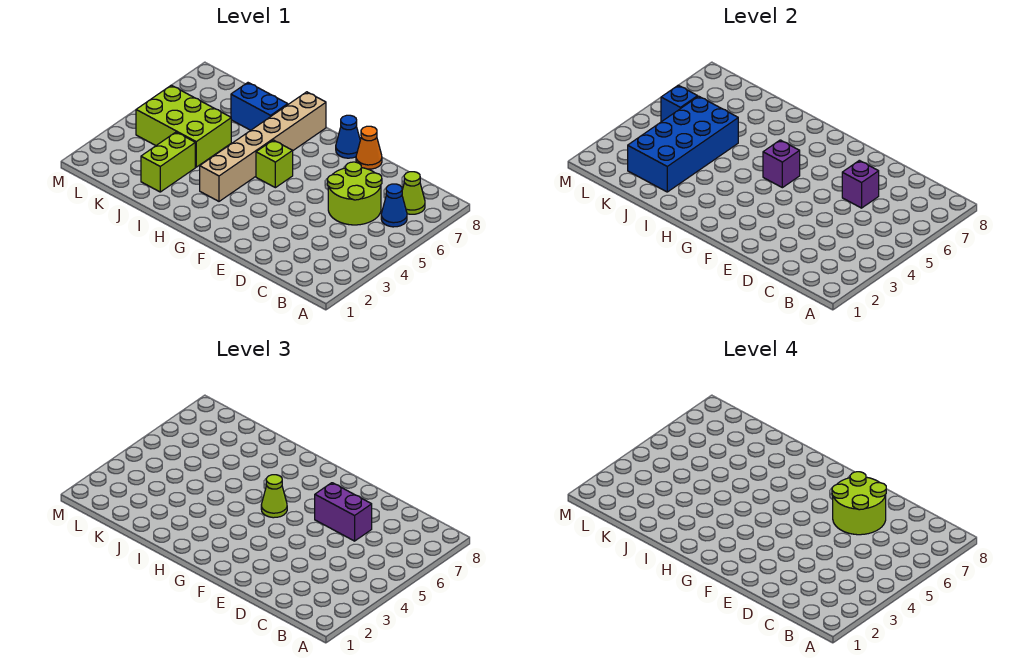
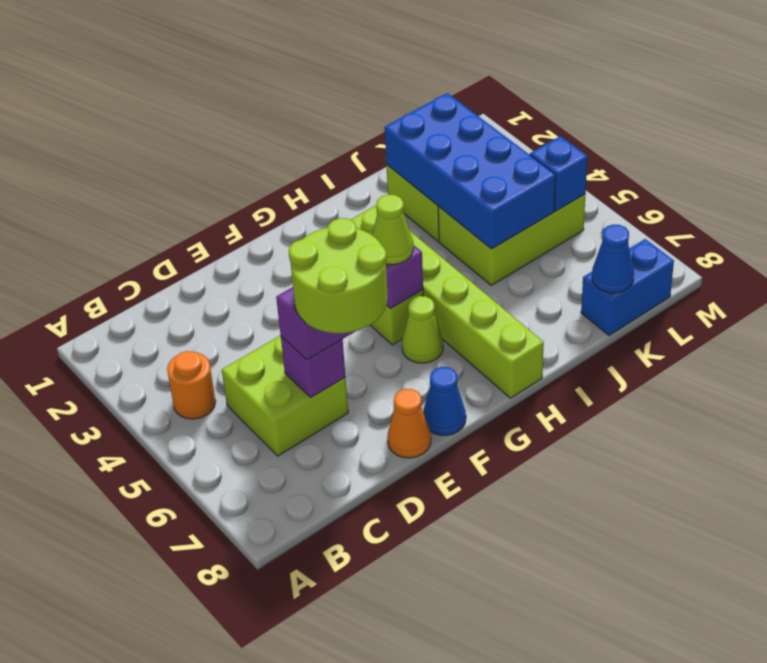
none -> orange 1x1 round brick [167,351,216,419]
blue 1x1 cone [381,184,407,227] -> blue 1x1 cone moved to [592,225,634,293]
lime 1x1 cone [402,172,425,214] -> lime 1x1 cone moved to [402,296,443,363]
lime 2x2 round brick [327,162,382,225] -> lime 2x2 brick [222,336,348,456]
tan 1x6 brick [200,92,326,201] -> lime 1x6 brick [351,206,544,398]
blue 1x2 brick [231,83,288,130] -> blue 1x2 brick moved to [581,239,674,335]

